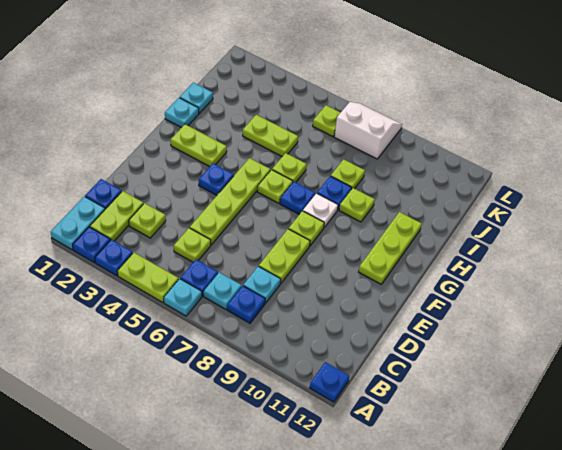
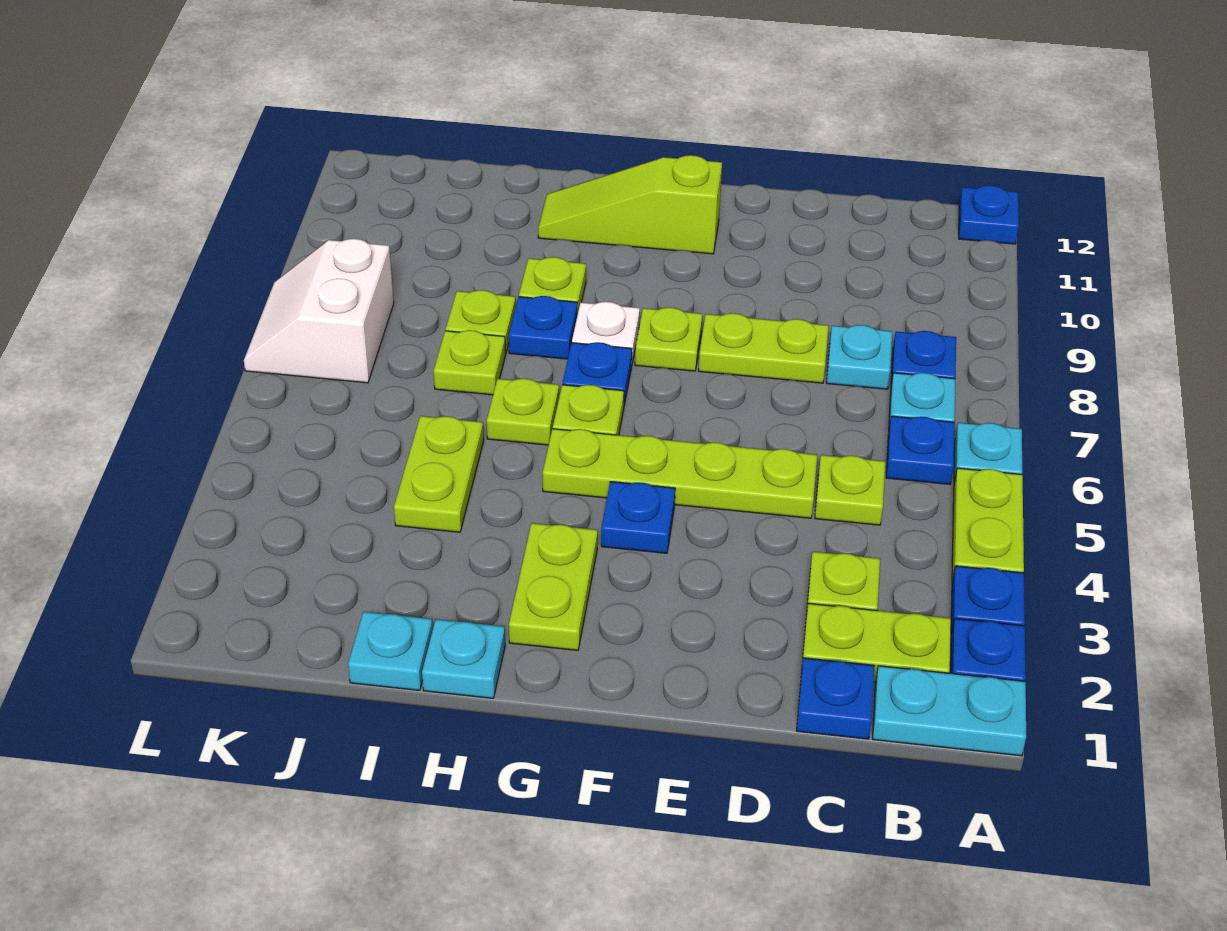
lime 1x3 plate [359,212,422,284] -> lime 1x3 slope [538,155,722,254]
lime 1x1 plate [313,105,341,137] -> lime 1x1 plate moved to [434,330,506,395]

